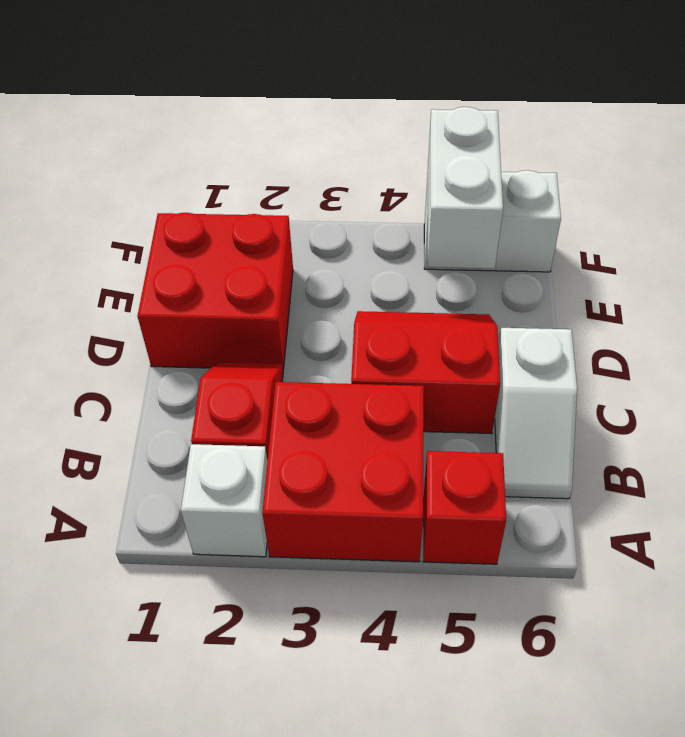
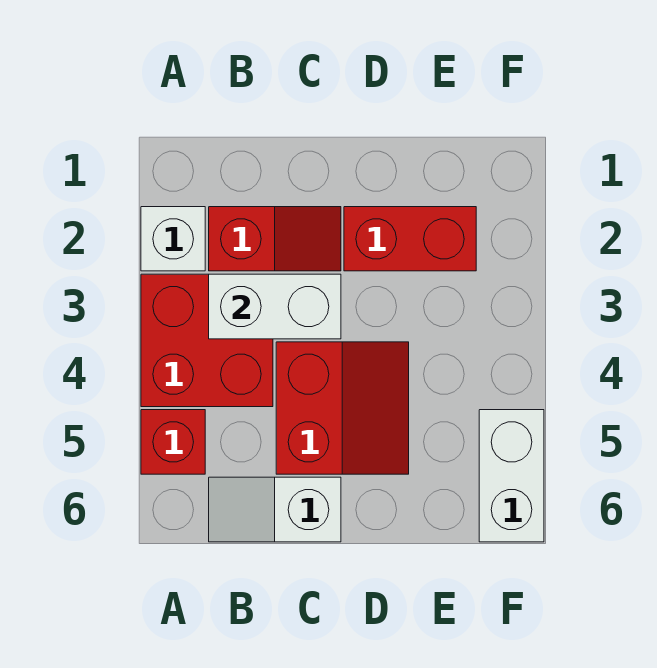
red 2x2 brick [138,213,293,370] -> red 1x2 brick [344,207,476,271]
white 1x2 brick [428,107,503,269] -> white 1x2 brick moved to [209,274,341,339]

